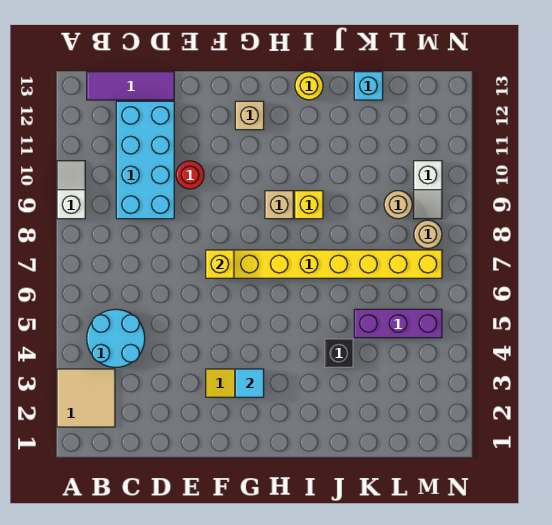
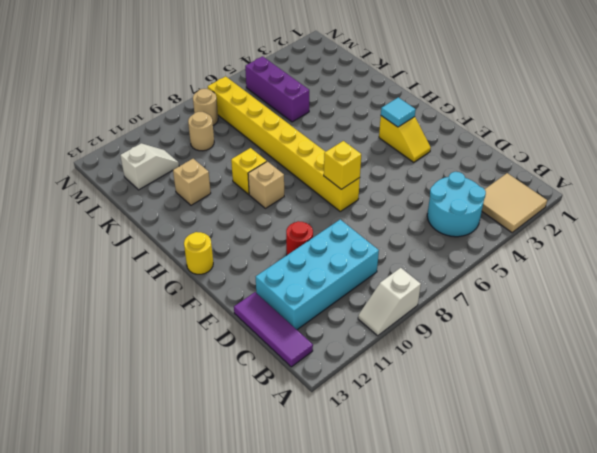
tan 1x1 brick [235,101,264,130] -> tan 1x1 brick moved to [173,159,211,205]
yellow 1x1 round brick [295,72,323,100] -> yellow 1x1 round brick moved to [184,232,213,274]
black 1x1 brick [325,339,353,367] -> none
cyan 1x1 brick [354,72,383,100] -> none
white 1x2 slope [414,161,442,219] -> white 1x2 slope moved to [120,143,179,190]

